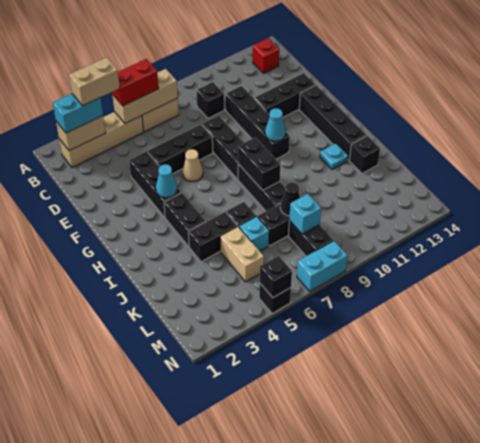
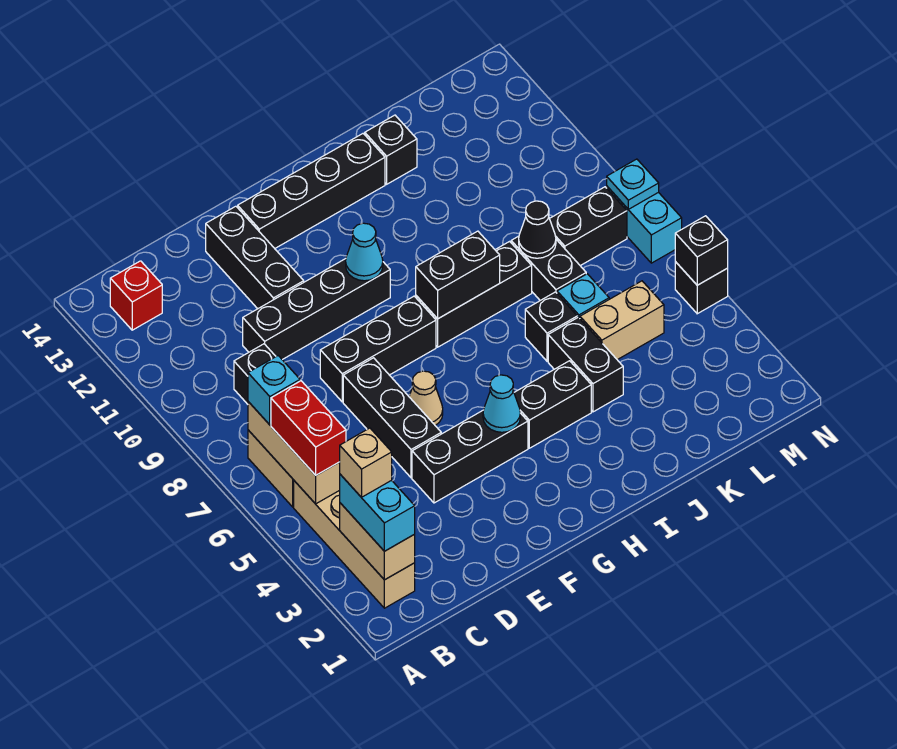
tan 1x2 brick [69,57,120,106] -> tan 1x1 brick [340,428,392,497]
cyan 1x1 plate [320,143,348,169] -> cyan 1x1 plate moved to [607,159,659,209]
cyan 1x1 brick [289,194,321,234] -> cyan 1x1 brick moved to [248,356,300,425]

